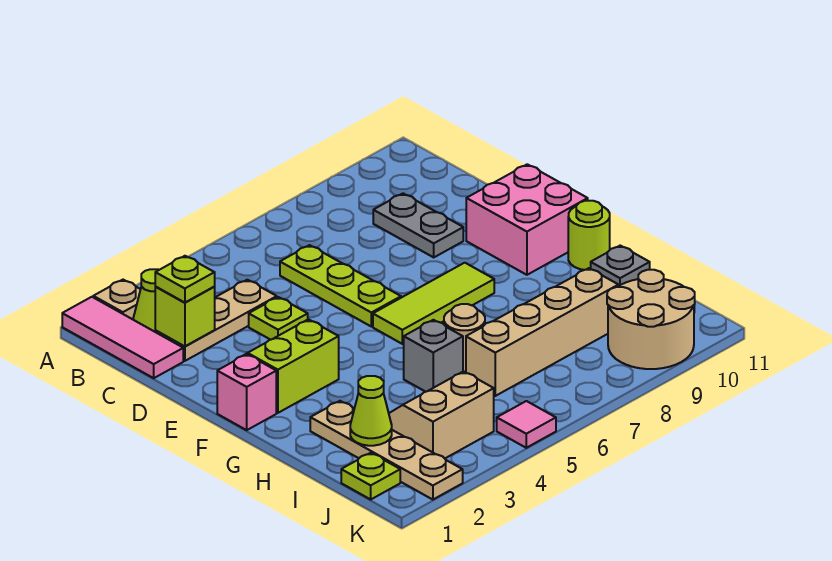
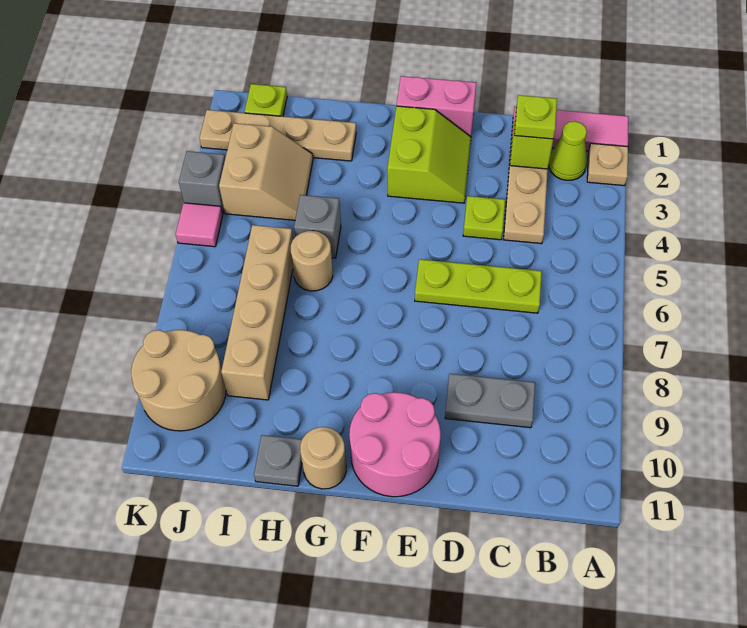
pink 2x2 brick [466,164,588,275] -> pink 2x2 round brick [349,392,441,497]
pink 1x1 brick [217,354,276,430] -> pink 1x2 brick [397,76,476,137]
lime 1x3 tile [373,263,494,344] -> none
lime 1x1 round brick [568,201,610,270] -> tan 1x1 round brick [300,427,346,489]
lime 1x1 cone [350,376,392,446] -> none
none -> grey 1x1 brick [179,151,225,214]

